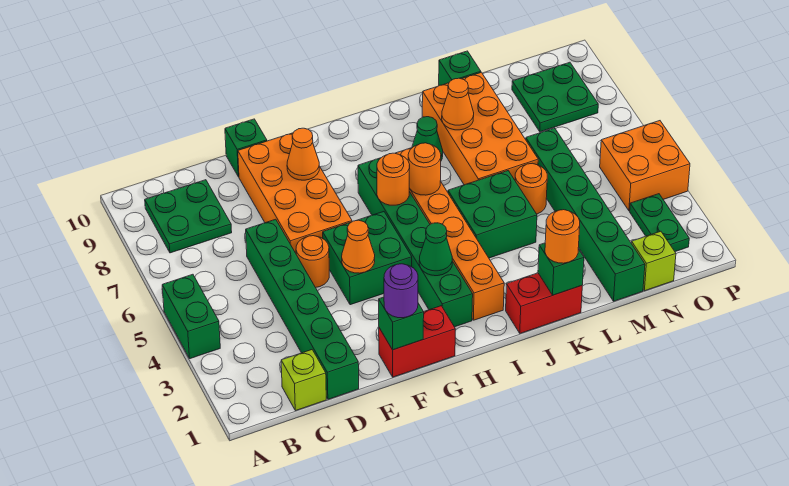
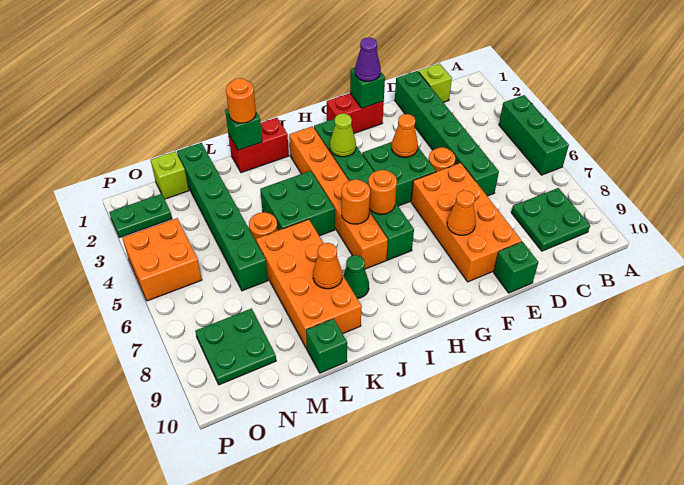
green 1x2 brick [162,274,220,359] -> green 1x3 brick [499,95,569,175]
purple 1x1 round brick [384,264,418,318] -> purple 1x1 cone [355,38,381,81]
green 1x1 cone [419,223,452,276] -> lime 1x1 cone [330,113,356,157]
green 1x2 plate [630,194,689,252] -> green 1x2 plate turned to [109,194,172,238]

